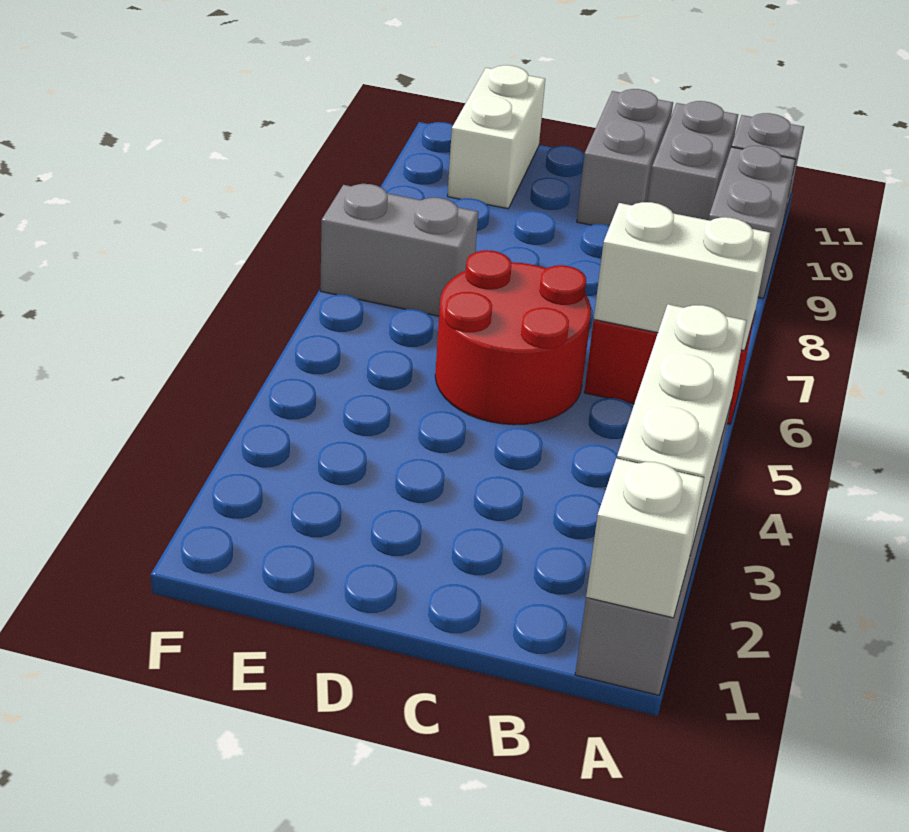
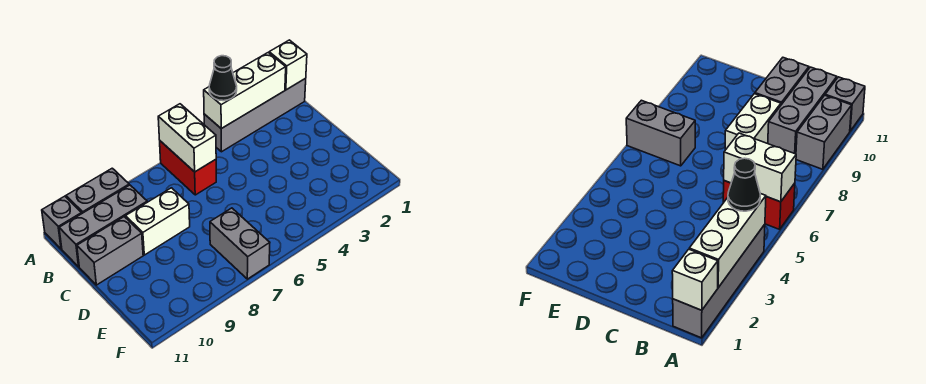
none -> black 1x1 cone [209,56,237,101]
grey 1x2 brick [647,101,738,220] -> grey 1x3 brick [59,185,147,267]
red 2x2 round brick [435,250,591,425] -> none
white 1x2 brick [447,65,545,209] -> white 1x2 brick moved to [126,188,190,255]

